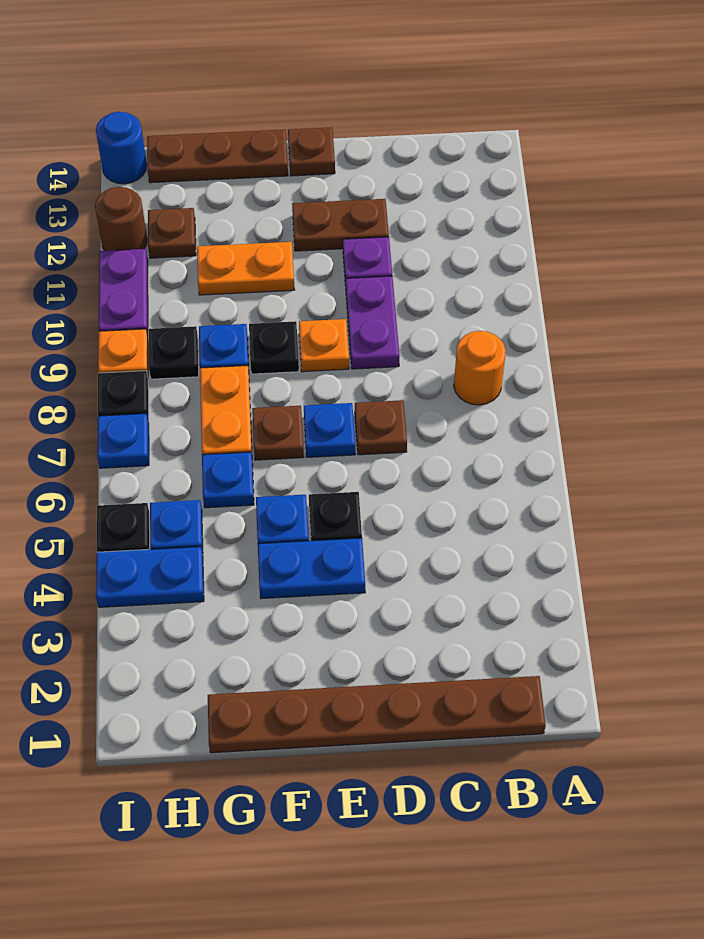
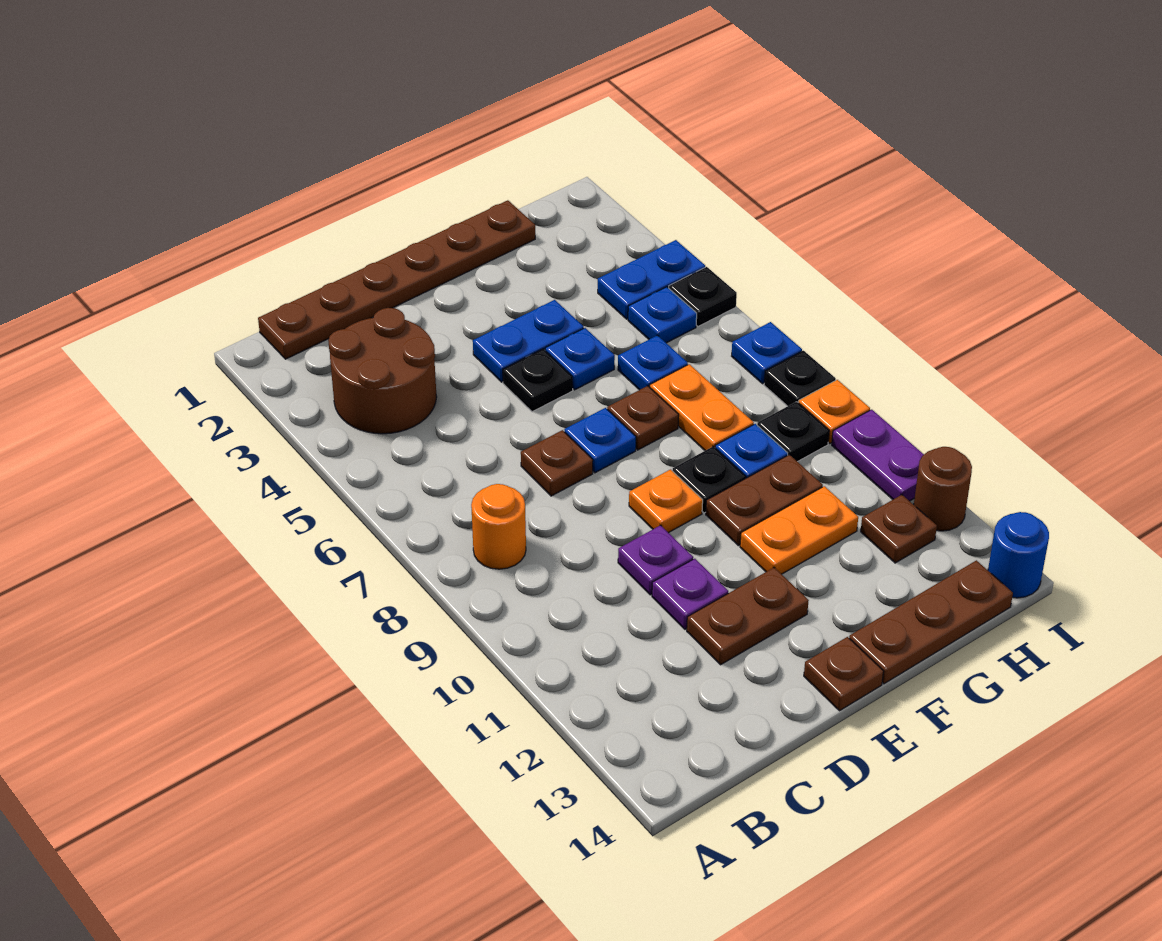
none -> brown 2x2 round brick [328,308,437,434]
purple 1x2 plate [346,276,400,369] -> purple 1x1 plate [618,525,693,595]
none -> brown 1x2 plate [706,455,823,545]

